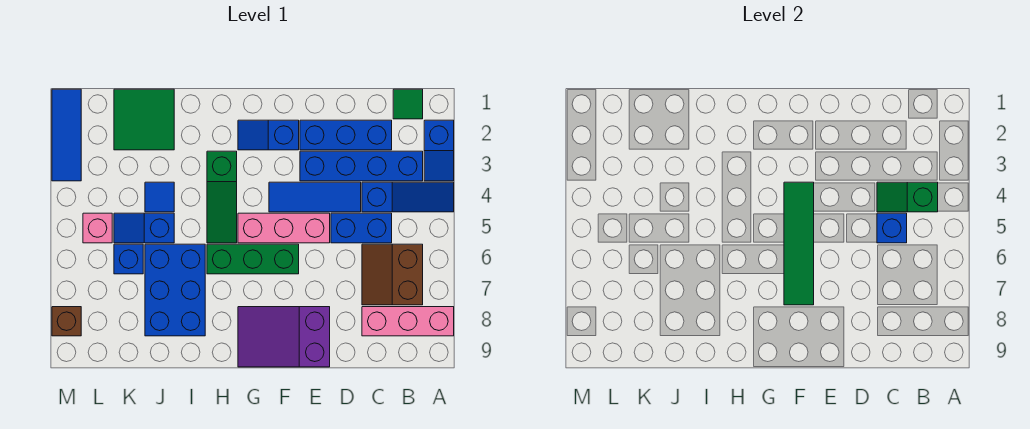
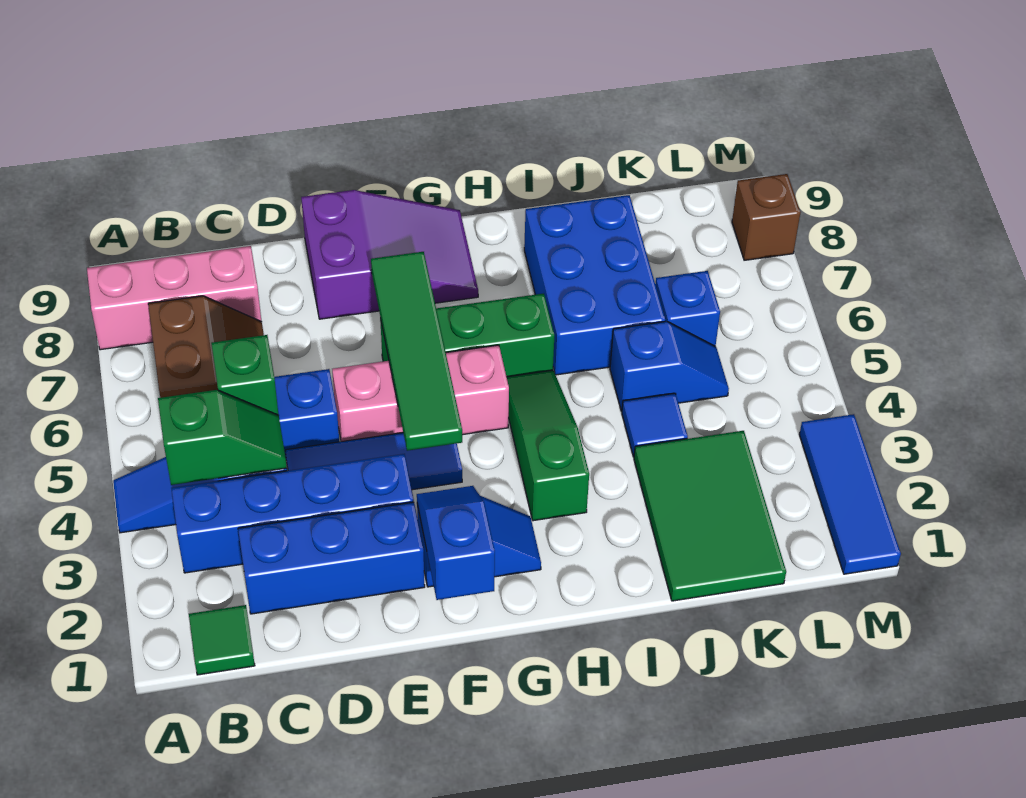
blue 1x2 slope [424,120,454,181] -> blue 1x2 slope moved to [417,486,495,600]
blue 1x1 brick [877,213,907,243] -> green 1x1 brick [211,335,279,415]
green 2x2 tile [114,89,174,150] -> green 2x3 tile [634,431,786,601]
pink 1x1 brick [83,213,112,243] -> none

